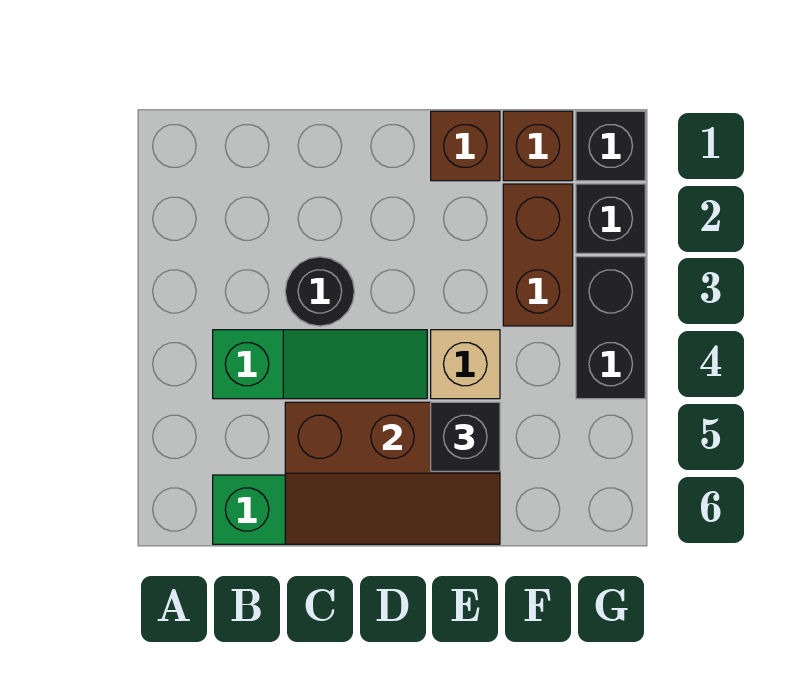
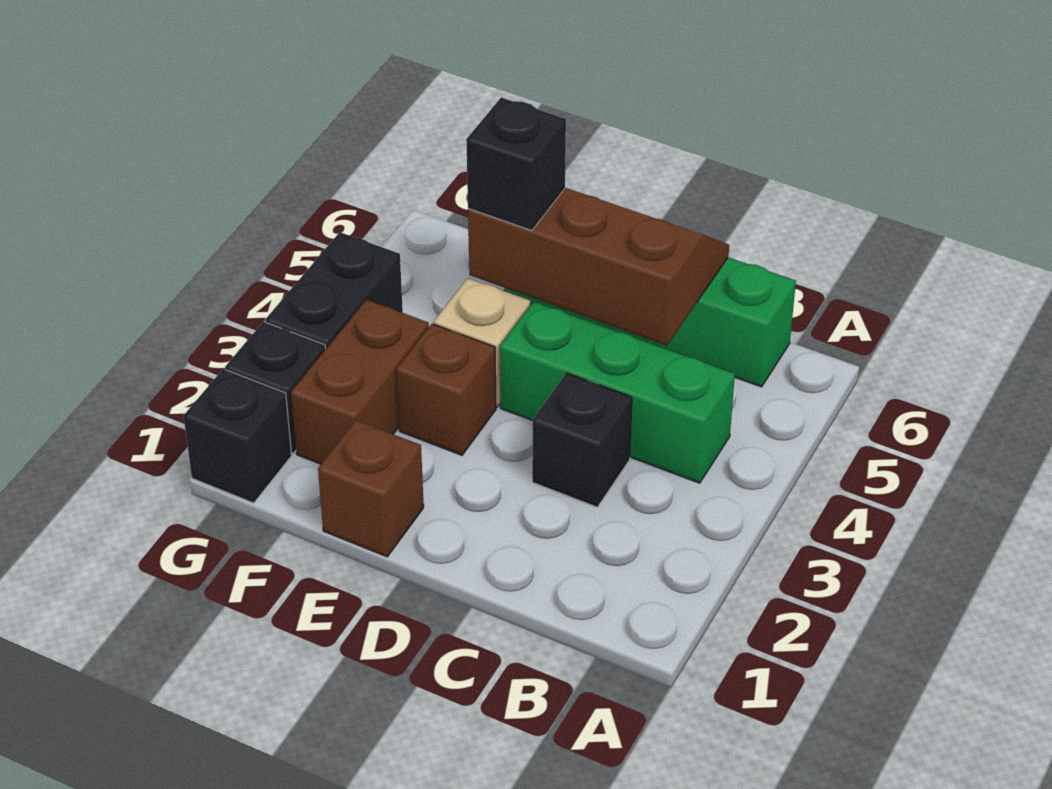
green 1x3 slope [213,330,427,399] -> green 1x3 brick [500,302,735,483]
black 1x1 round brick [285,257,354,326] -> black 1x1 brick [532,373,632,507]
brown 1x1 brick [503,111,573,181] -> brown 1x1 brick moved to [396,324,496,455]

